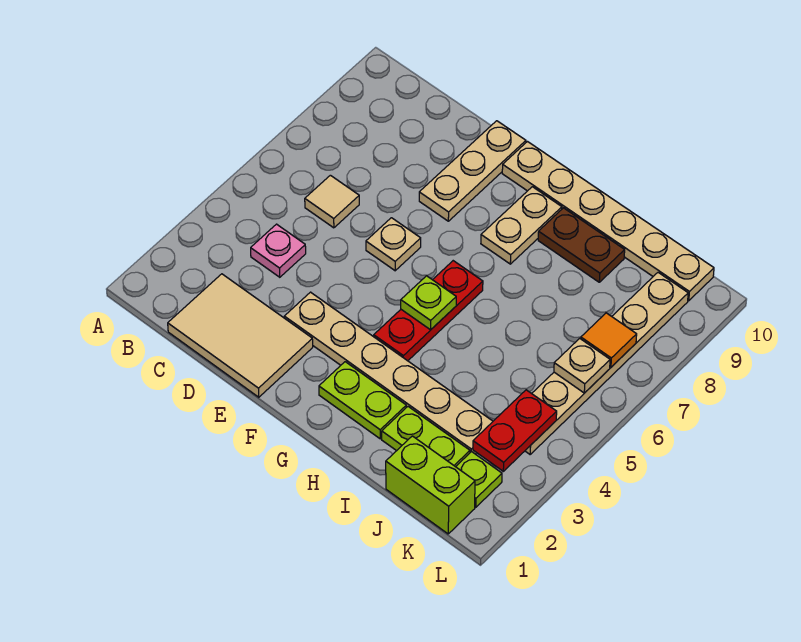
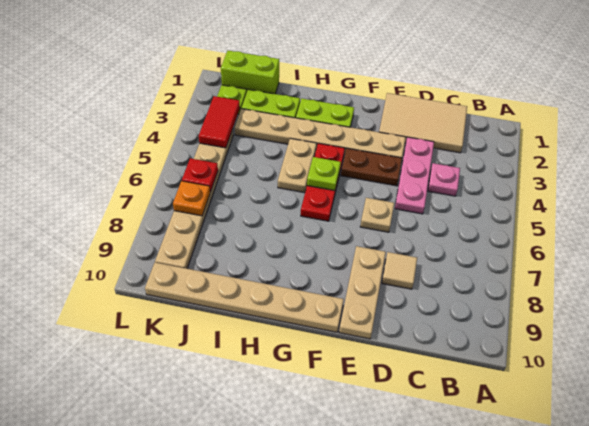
tan 1x1 tile [305,175,359,228] -> tan 1x1 tile moved to [382,252,417,289]
none -> pink 1x3 plate [395,137,434,214]
tan 1x2 plate [481,187,562,264] -> tan 1x2 plate moved to [278,138,317,193]
brown 1x2 plate [538,208,625,282] -> brown 1x2 plate moved to [341,148,402,186]
red 1x2 plate [473,390,557,471] -> red 1x2 tile [199,96,240,148]
tan 1x1 plate [554,338,610,393] -> red 1x1 plate [182,158,218,192]
orange 1x1 tile [581,313,637,367] -> orange 1x1 plate [173,181,210,216]

